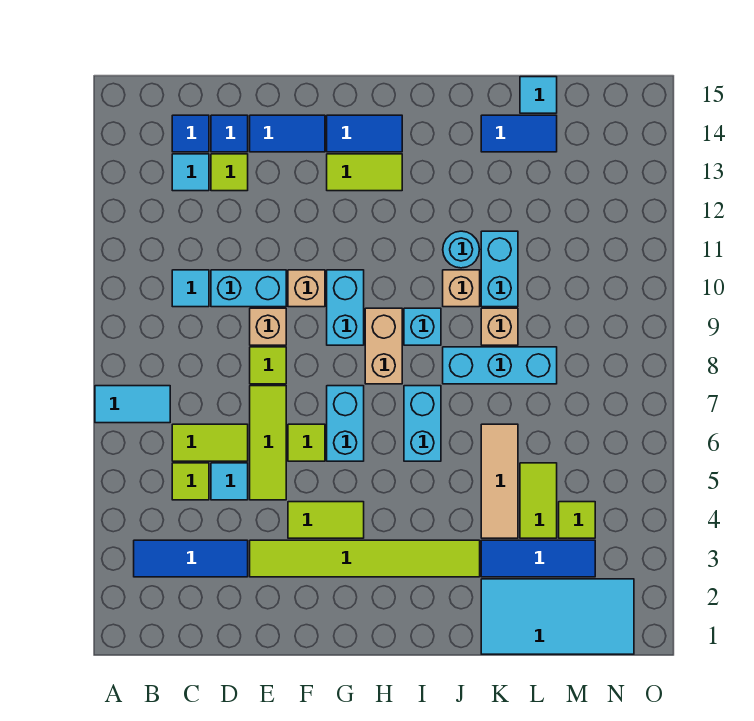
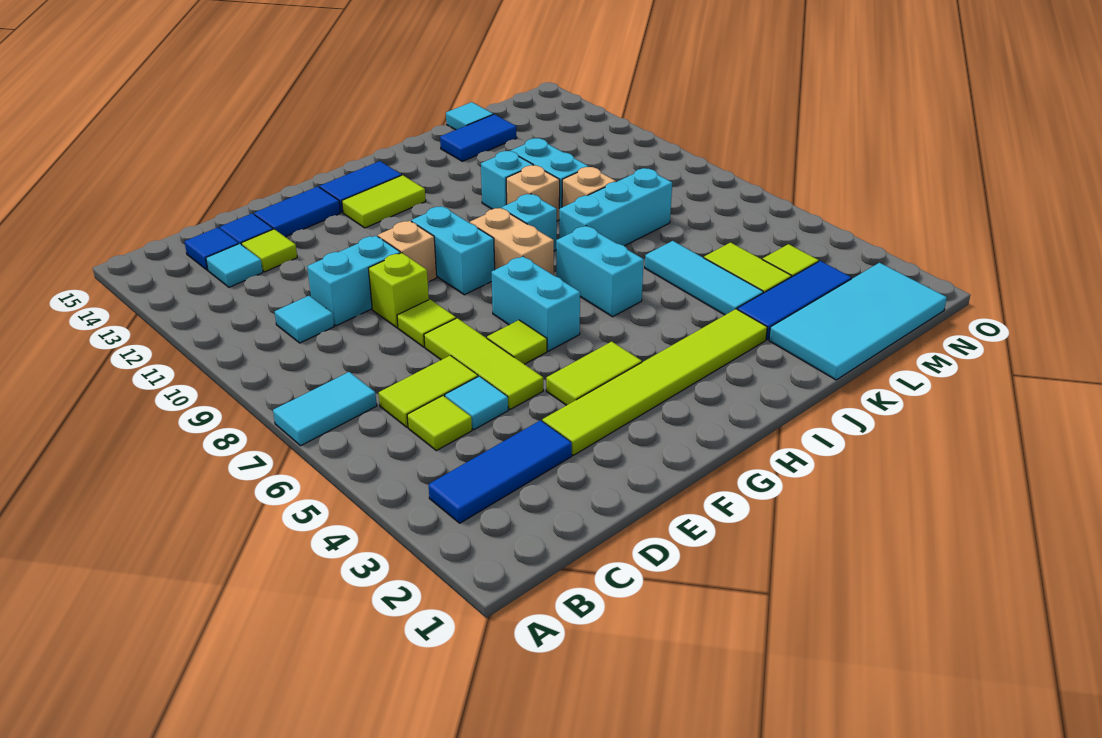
tan 1x1 brick [250,308,286,345] -> lime 1x1 brick [368,253,429,328]
cyan 1x1 round brick [443,231,479,268] -> cyan 1x1 brick [481,151,533,209]
tan 1x3 tile [481,424,518,538] -> cyan 1x3 tile [645,241,763,315]

